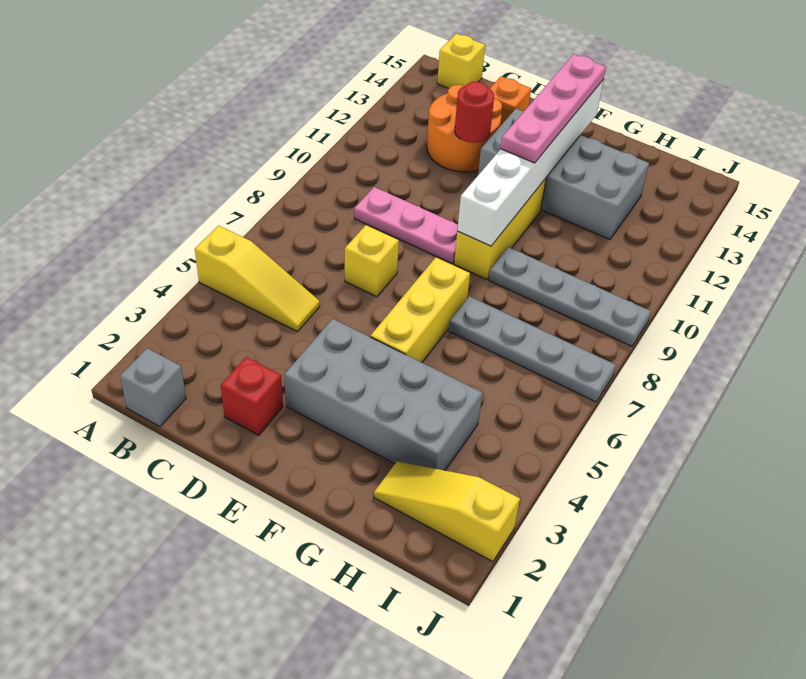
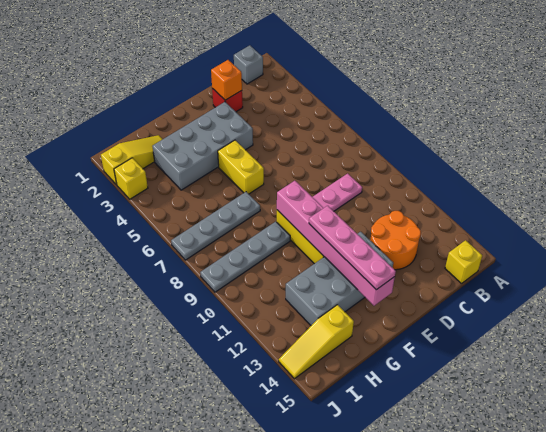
yellow 1x3 slope [195,226,320,332] -> yellow 1x3 slope moved to [279,305,354,379]
yellow 1x1 brick [345,225,399,297] -> yellow 1x1 brick moved to [114,158,148,199]
red 1x1 round brick [455,82,494,143] -> none
orange 1x1 brick [490,76,531,126] -> orange 1x1 brick moved to [211,60,242,100]
yellow 1x3 brick [370,257,470,362] -> yellow 1x2 brick [218,140,264,194]
white 1x6 brick [457,79,604,246] -> pink 1x6 brick [277,181,395,306]

